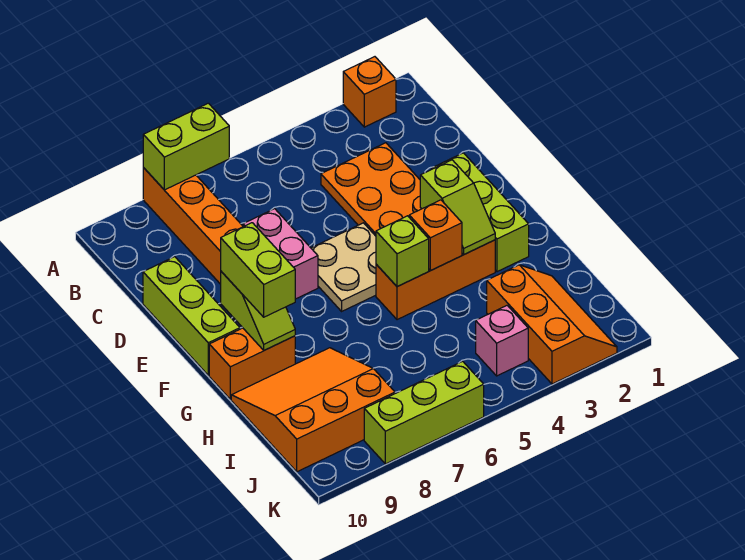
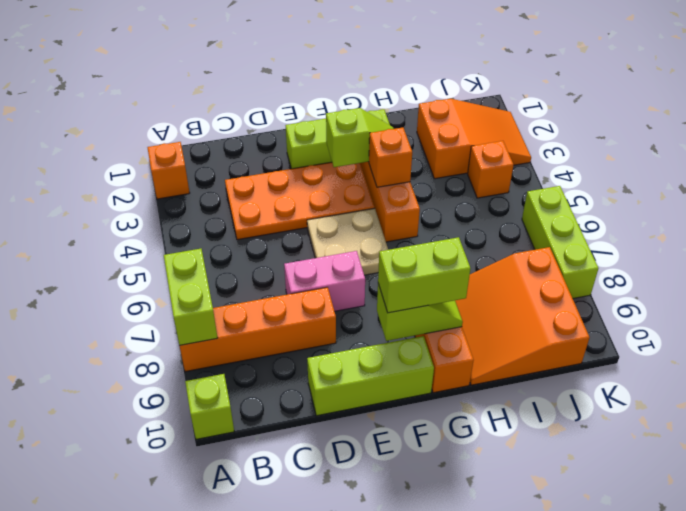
lime 1x1 brick [376,216,429,287] -> lime 1x1 brick moved to [185,374,234,439]
orange 2x3 slope [487,265,617,384] -> orange 2x3 slope turned to [417,99,531,179]
pink 1x1 brick [476,305,528,376] -> orange 1x1 brick [468,141,513,198]

